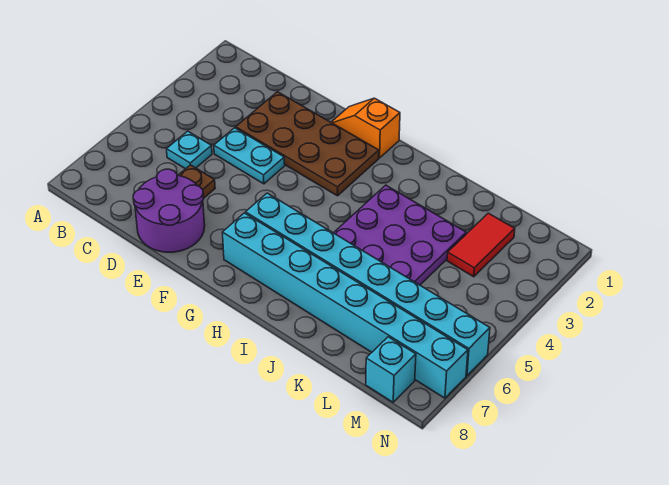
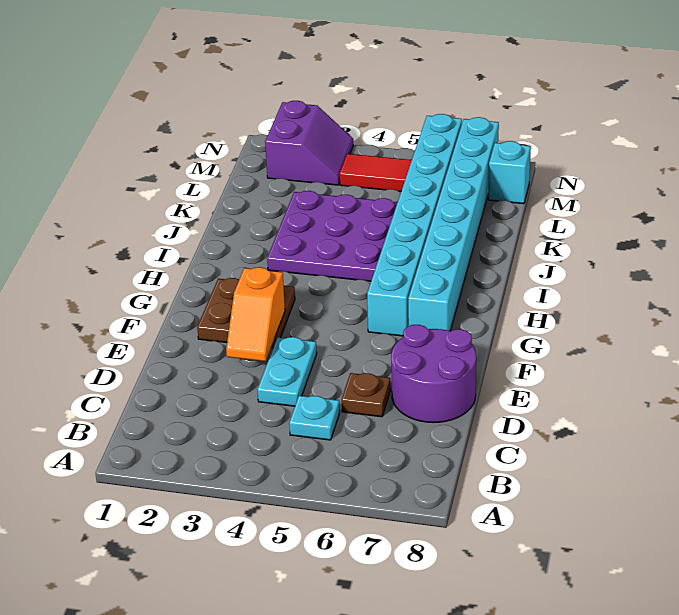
brown 2x4 plate [236,92,379,196] -> brown 2x2 plate [197,278,295,348]
orange 1x2 slope [331,98,400,158] -> orange 1x2 slope moved to [226,267,285,361]
red 1x2 tile [447,213,515,277] -> red 1x2 tile moved to [340,154,412,191]
none -> purple 2x2 slope [265,101,353,185]

